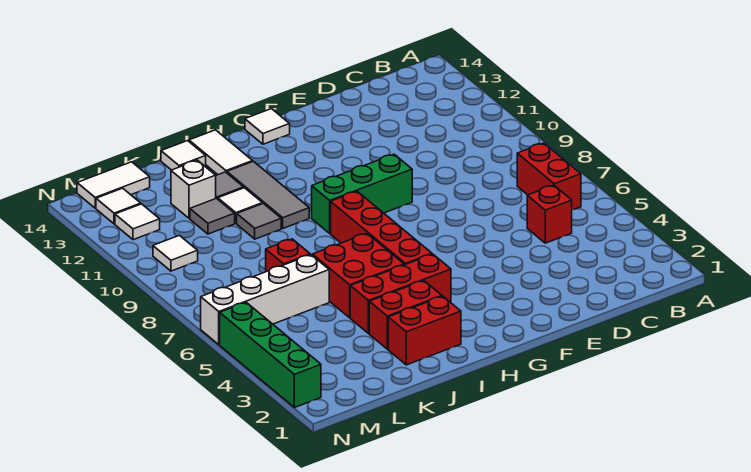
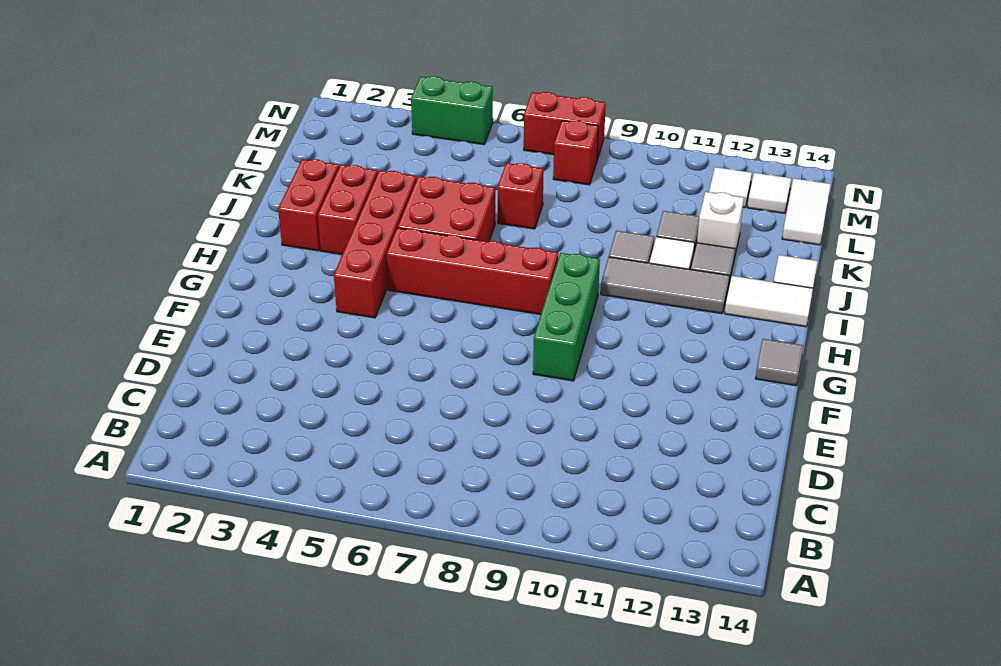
red 1x2 brick [517,143,581,210] -> red 1x2 brick moved to [524,92,606,160]
red 1x1 brick [527,185,572,243] -> red 1x1 brick moved to [553,121,598,185]
white 1x1 tile [245,109,290,144] -> grey 1x1 tile [755,339,803,386]
red 1x3 brick [350,254,451,334] -> red 1x4 brick [334,171,417,318]
white 1x4 brick [201,255,329,345] -> none
white 1x1 tile [153,235,198,271] -> none
green 1x4 brick [220,302,321,408] -> green 1x2 brick [411,76,493,145]

